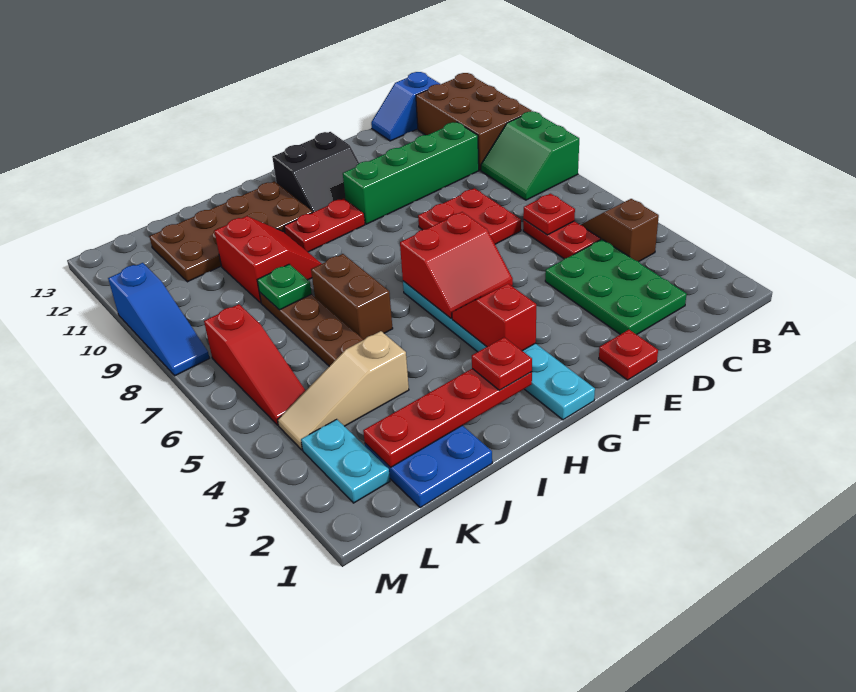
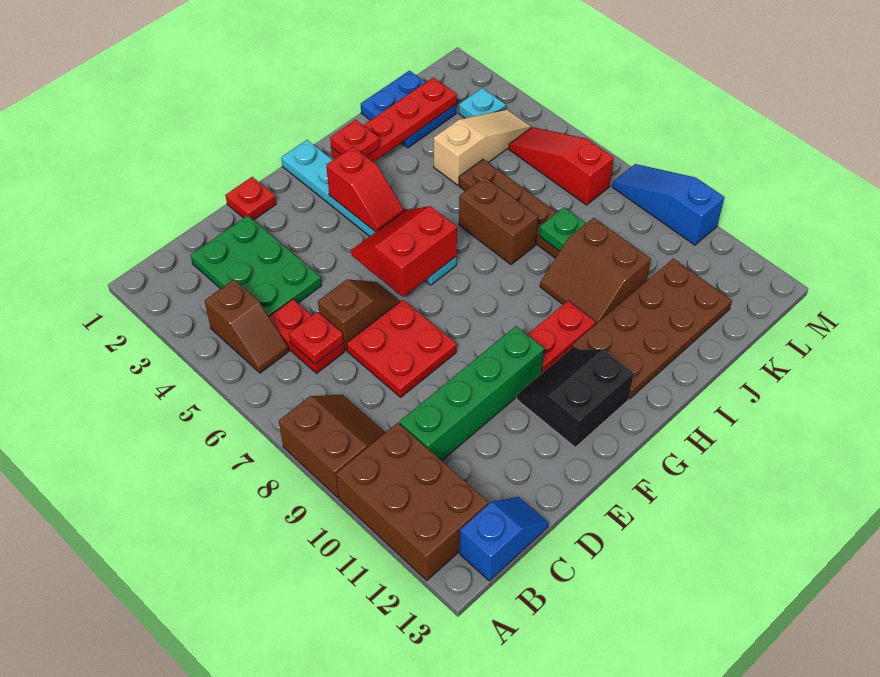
green 2x2 slope [481,111,579,200] -> brown 2x2 slope [279,395,386,497]
none -> brown 1x2 slope [318,279,400,350]
red 2x2 slope [214,216,322,303] -> brown 2x2 slope [540,218,651,324]
cyan 1x2 plate [301,419,390,503] -> cyan 1x1 plate [459,88,506,118]

